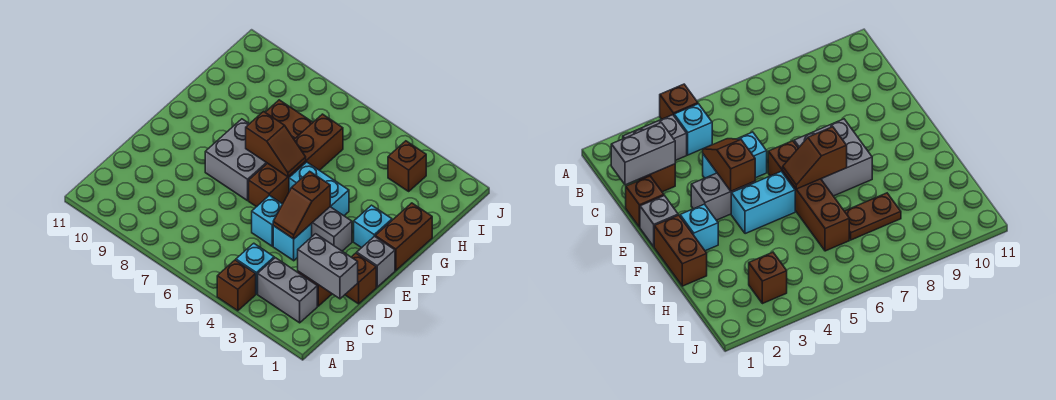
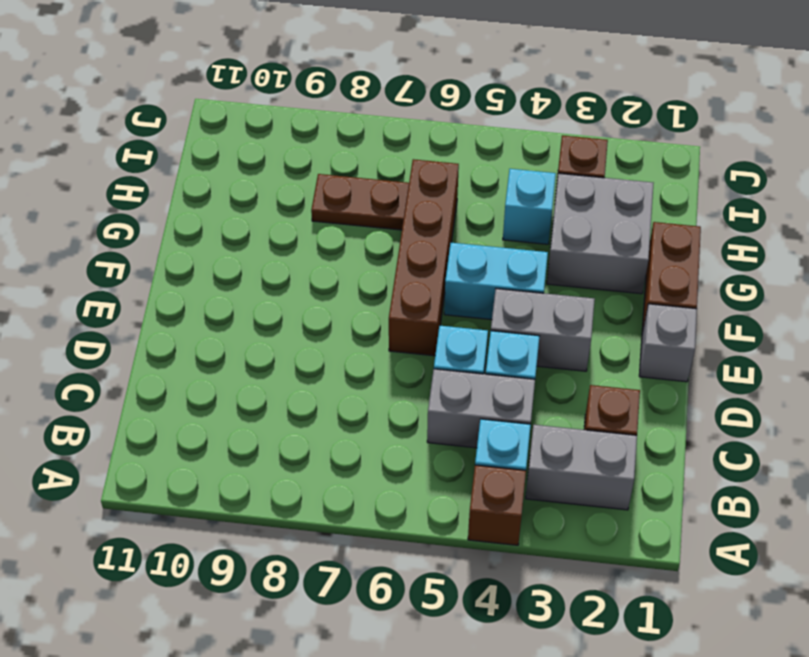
grey 1x2 brick [298,234,358,299] -> grey 1x2 brick moved to [427,369,535,448]
brown 1x1 brick [345,253,376,304] -> none
brown 1x2 slope [273,171,330,239] -> none
grey 2x2 brick [205,119,267,201] -> grey 2x2 brick moved to [547,173,654,294]
cyan 1x1 brick [354,205,392,248] -> cyan 1x1 brick moved to [503,169,556,244]
brown 1x2 slope [246,112,306,177] -> none

